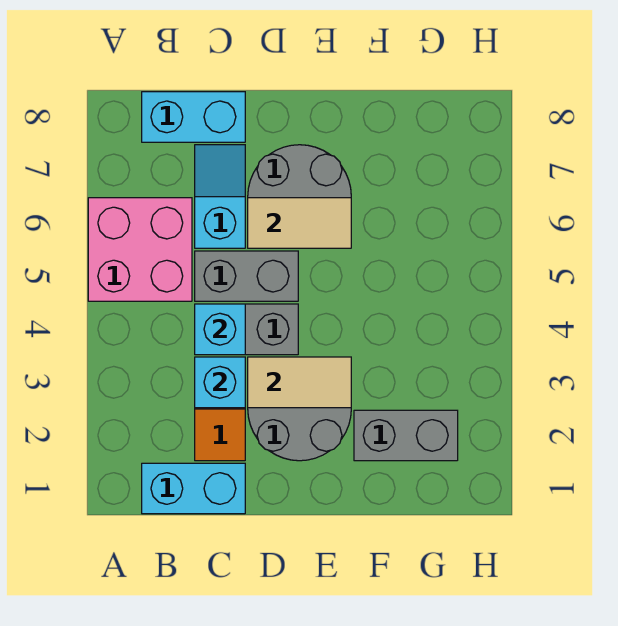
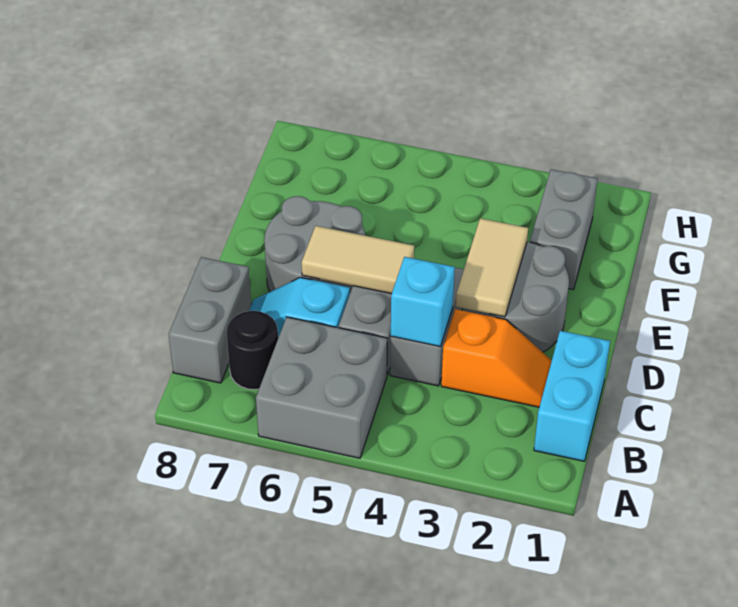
pink 2x2 brick [88,198,192,301] -> grey 2x2 brick [256,317,387,458]
none -> black 1x1 round brick [226,311,278,390]
cyan 1x2 brick [142,92,245,142] -> grey 1x2 brick [169,257,251,383]
cyan 1x1 brick [195,357,245,408] -> none
tan 1x2 tile [248,198,351,248] -> tan 1x2 tile turned to [302,226,414,294]

